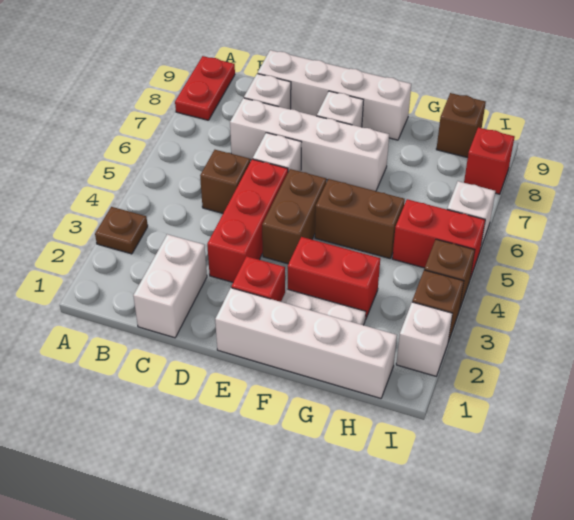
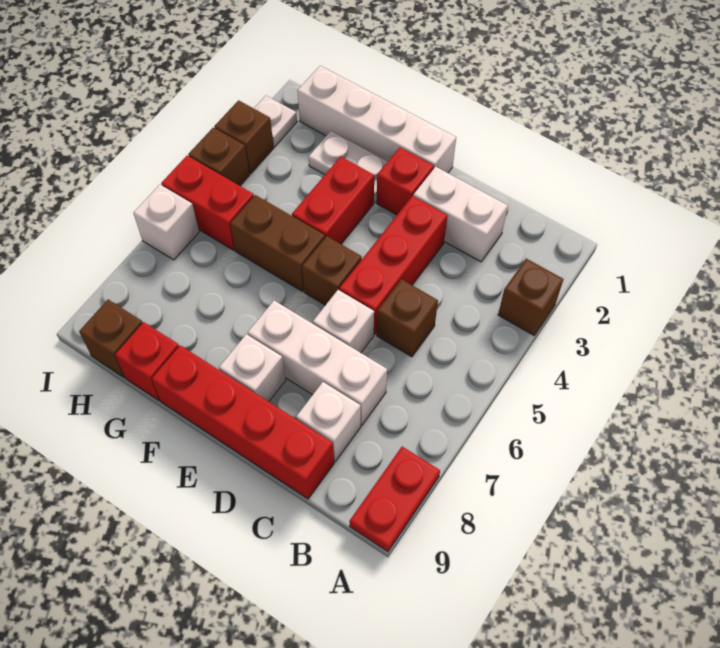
brown 1x1 plate [95,207,148,254] -> brown 1x1 brick [498,259,563,335]
white 1x2 brick [133,234,207,338] -> white 1x2 brick turned to [413,167,508,262]
white 1x4 brick [230,98,389,191] -> white 1x3 brick [248,301,387,426]
white 1x4 brick [258,50,411,140] -> red 1x4 brick [152,345,334,499]
brown 1x2 brick [262,169,326,264] -> brown 1x1 brick [302,236,362,305]
red 1x2 brick [288,237,380,320] -> red 1x2 brick turned to [292,157,374,244]
white 1x1 brick [396,302,452,376] -> white 1x1 plate [254,96,297,147]
red 1x1 brick [464,127,515,194] -> red 1x1 brick moved to [115,322,179,400]

